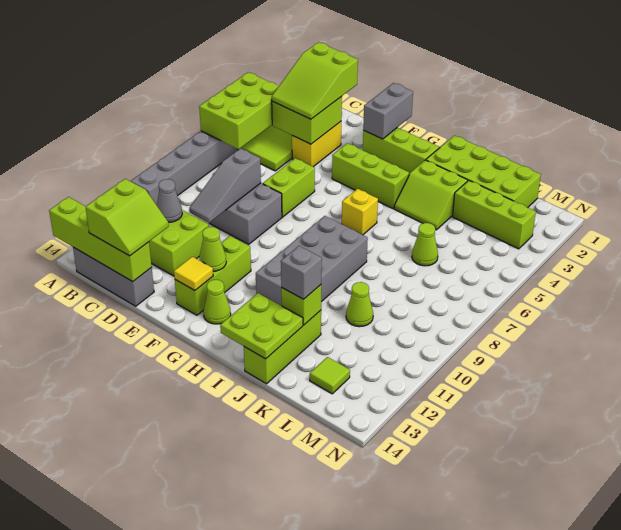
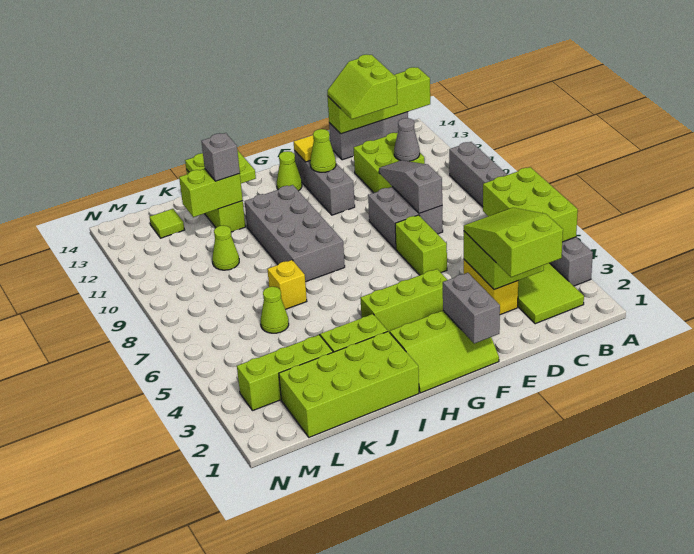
lime 1x3 brick [175,236,251,315] -> grey 1x3 brick [294,151,355,215]
yellow 1x1 brick [342,189,378,235] -> yellow 1x1 brick moved to [267,260,307,309]
lime 1x1 brick [281,285,321,325] -> lime 1x2 brick [179,169,243,217]

